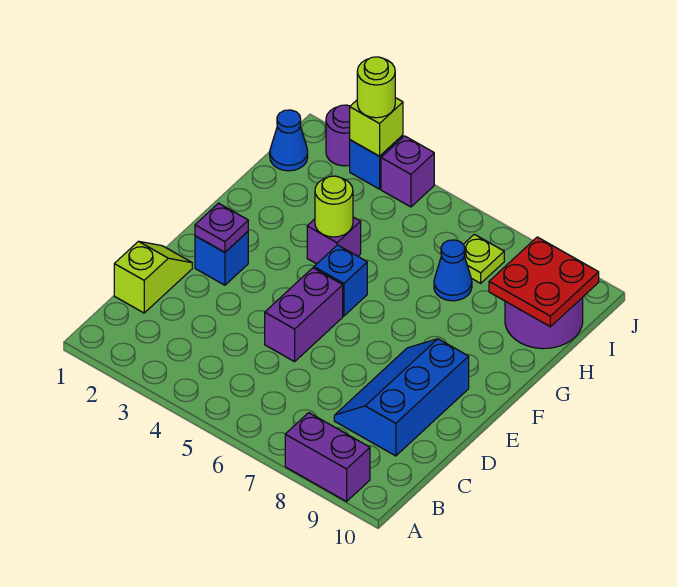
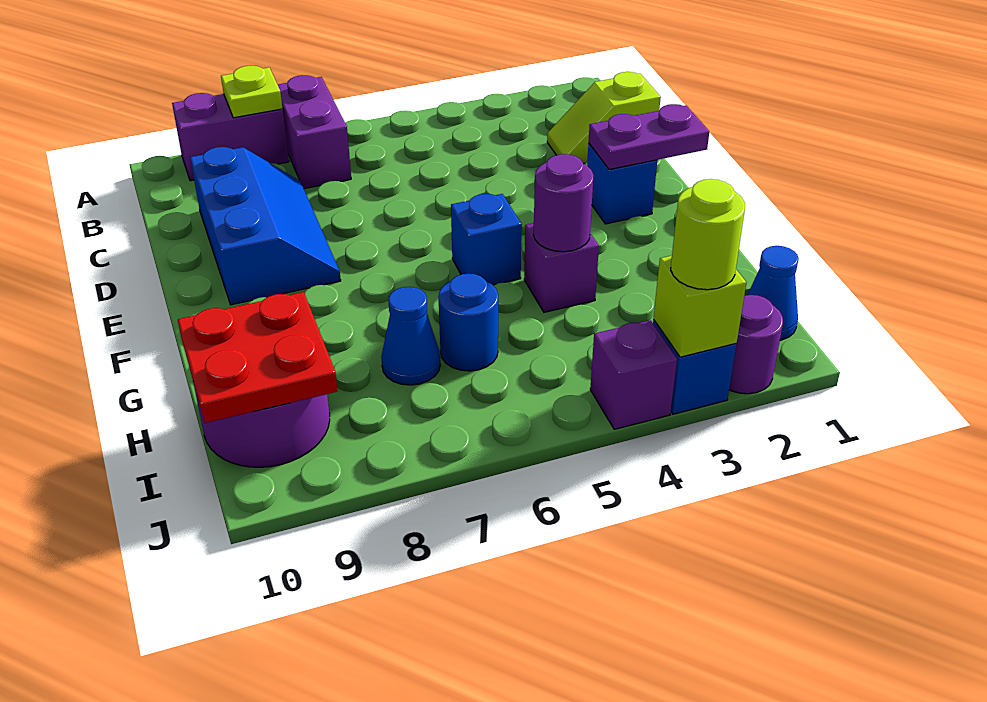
lime 1x2 slope [114,241,192,313] -> lime 1x2 slope turned to [547,72,661,164]
purple 1x2 brick [265,268,343,362] -> purple 1x2 brick moved to [278,75,351,189]
purple 1x1 plate [195,203,248,252] -> purple 1x2 plate [589,104,709,170]
lime 1x1 round brick [315,176,353,237] -> purple 1x1 round brick [533,154,593,252]
none -> blue 1x1 round brick [438,274,498,371]
lime 1x1 plate [463,234,504,283] -> lime 1x1 plate moved to [221,66,283,118]

